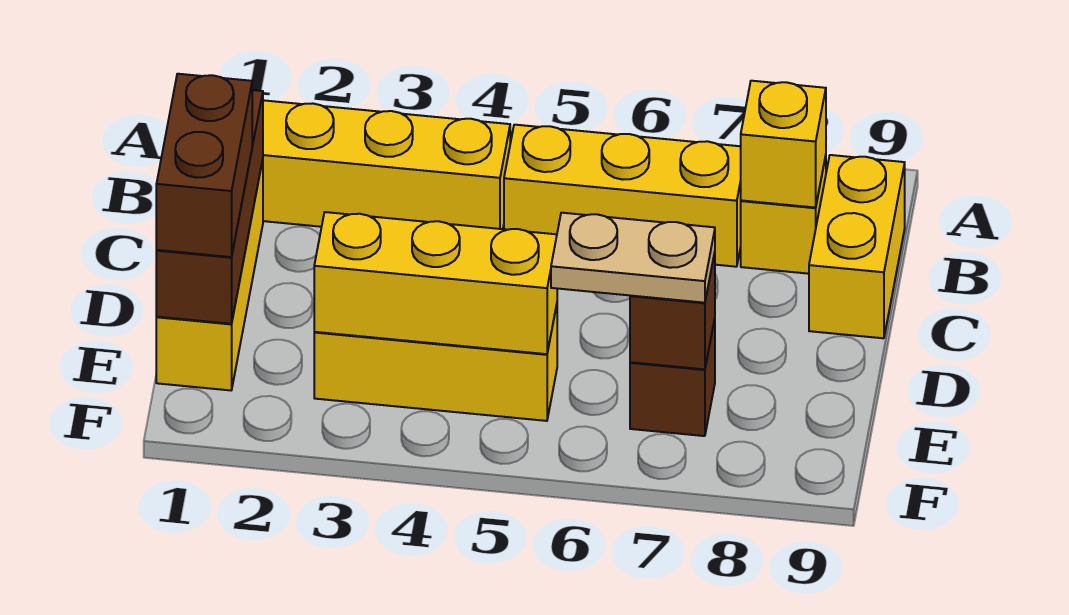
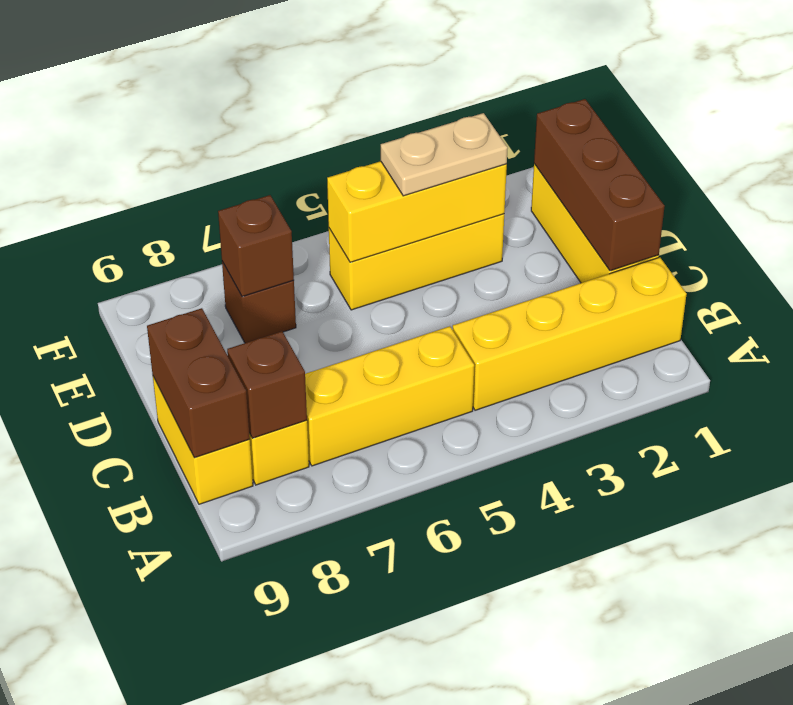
yellow 1x1 brick [741,81,826,208] -> brown 1x1 brick [227,331,307,438]
brown 1x2 brick [156,74,252,257] -> brown 1x2 brick moved to [147,308,250,458]
tan 1x2 plate [551,213,715,303] -> tan 1x2 plate moved to [381,113,508,196]

